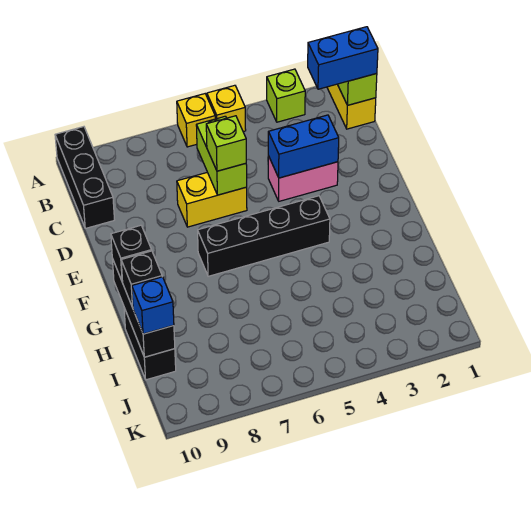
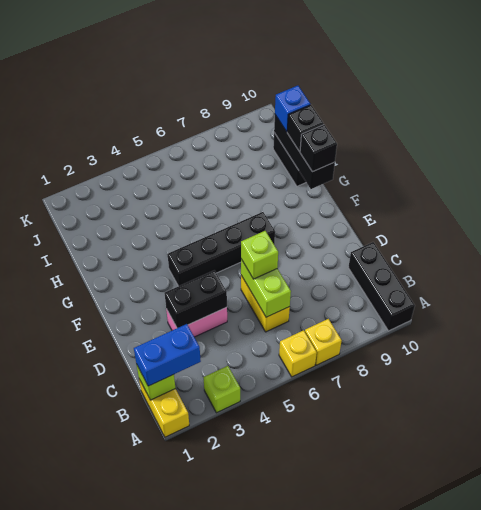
yellow 1x1 brick [207,85,246,132] -> yellow 1x1 brick moved to [305,319,342,365]
blue 1x2 brick [268,115,339,178] -> black 1x2 brick [164,270,227,328]
yellow 1x2 brick [177,172,247,227] -> yellow 1x2 brick turned to [241,275,290,332]

